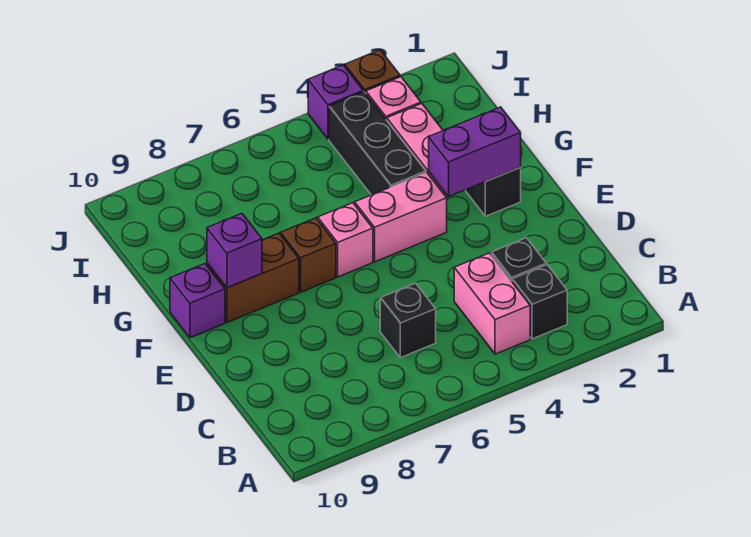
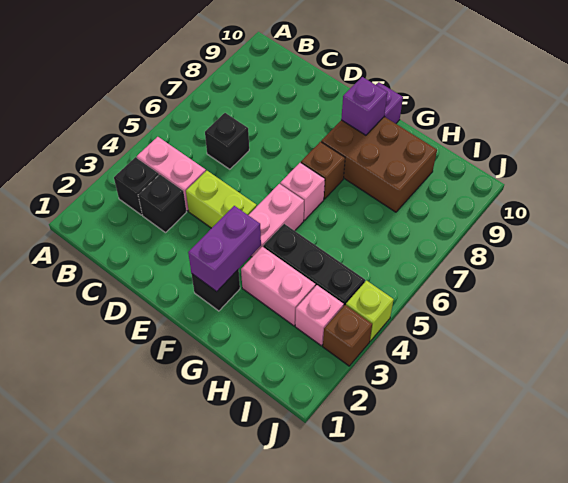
none -> lime 1x2 brick [186,171,257,228]
brown 1x2 brick [207,233,299,323] -> brown 2x3 brick [321,117,437,212]
purple 1x1 brick [308,65,363,139] -> lime 1x1 brick [346,281,394,341]

